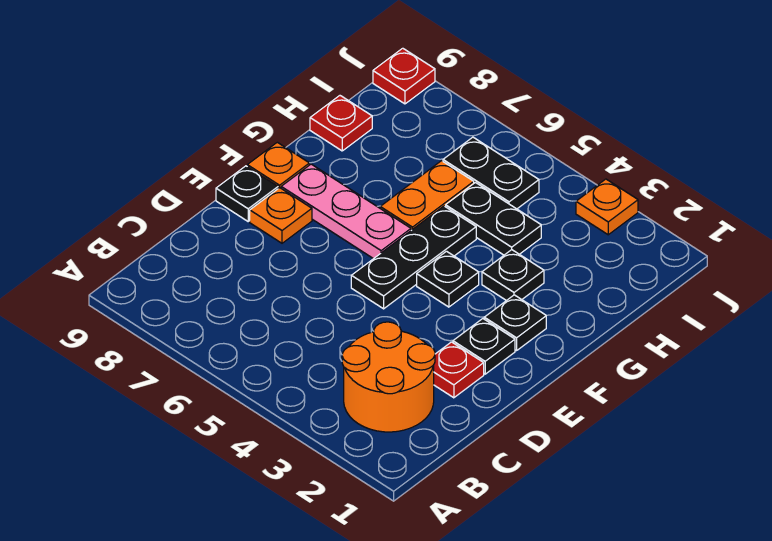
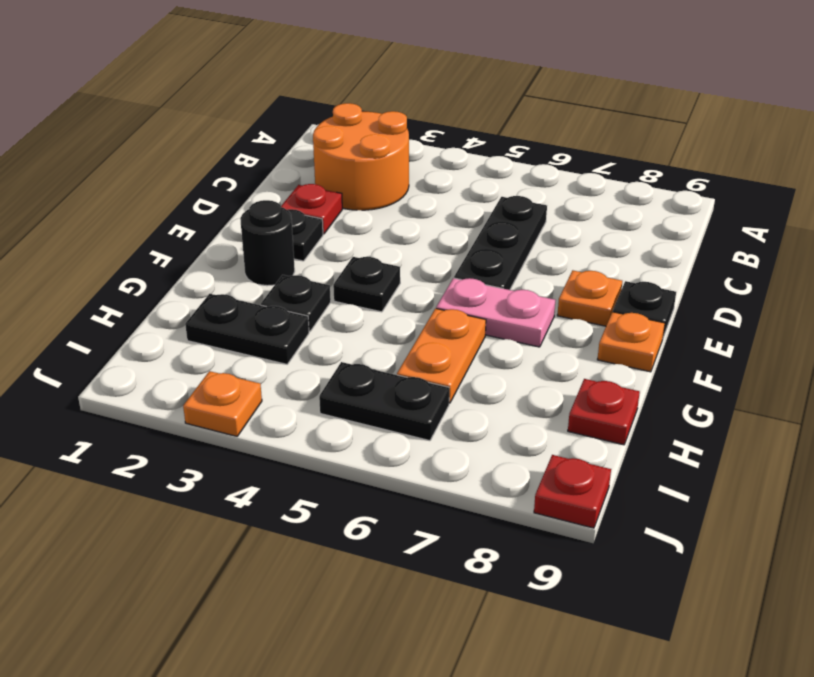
black 1x3 plate [351,206,476,309] -> black 1x3 plate moved to [454,196,547,290]
black 1x1 plate [484,295,546,351] -> black 1x1 round brick [240,200,295,286]
pink 1x3 plate [281,164,411,259] -> pink 1x2 plate [436,278,555,347]
black 1x2 plate [446,183,541,255] -> black 1x2 plate moved to [185,294,309,364]

